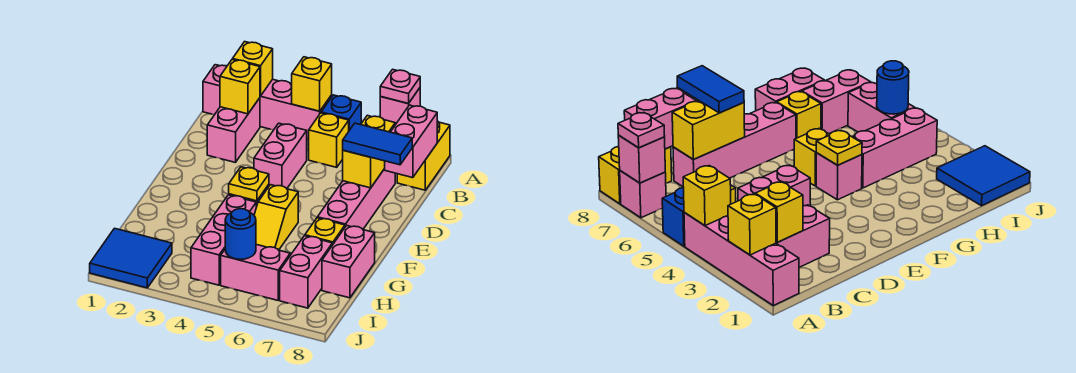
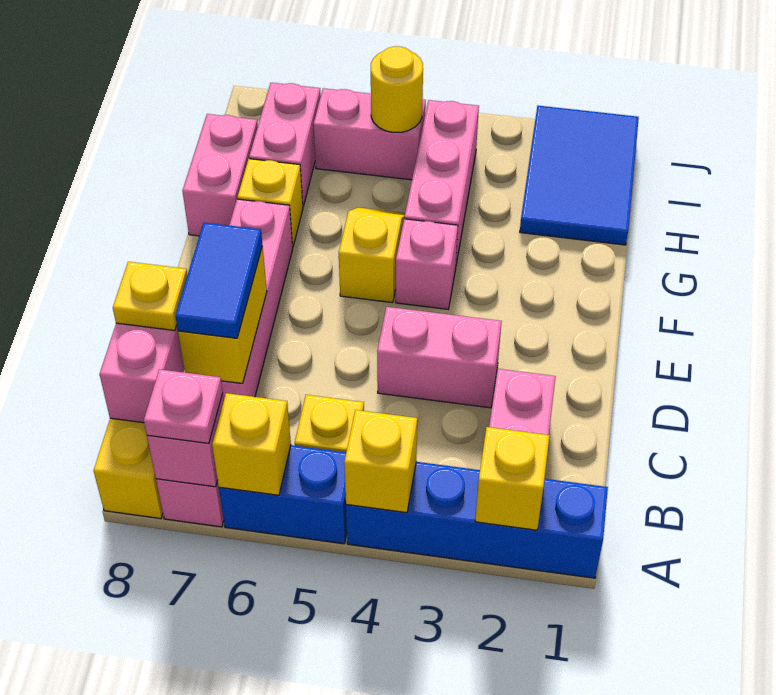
pink 1x4 brick [203,65,332,139] -> blue 1x4 brick [346,462,608,578]
blue 1x1 brick [321,95,361,130] -> blue 1x2 brick [219,445,347,544]
yellow 1x1 brick [220,59,260,114] -> yellow 1x1 brick moved to [212,393,291,495]
pink 1x2 brick [254,123,307,188] -> pink 1x2 brick turned to [377,307,502,408]
blue 1x2 tile [343,123,412,165] -> blue 1x2 tile turned to [175,223,262,338]
yellow 1x1 plate [229,167,269,201] -> yellow 1x1 plate moved to [113,262,187,331]
blue 2x2 tile [90,228,172,288] -> blue 2x3 tile [520,106,639,245]
blue 1x1 round brick [225,209,256,259] -> yellow 1x1 round brick [371,46,423,132]

